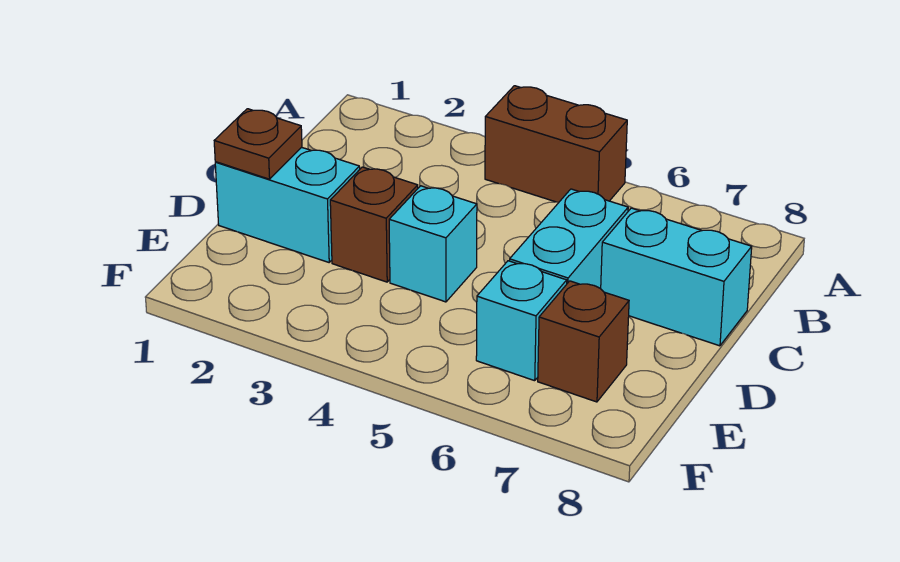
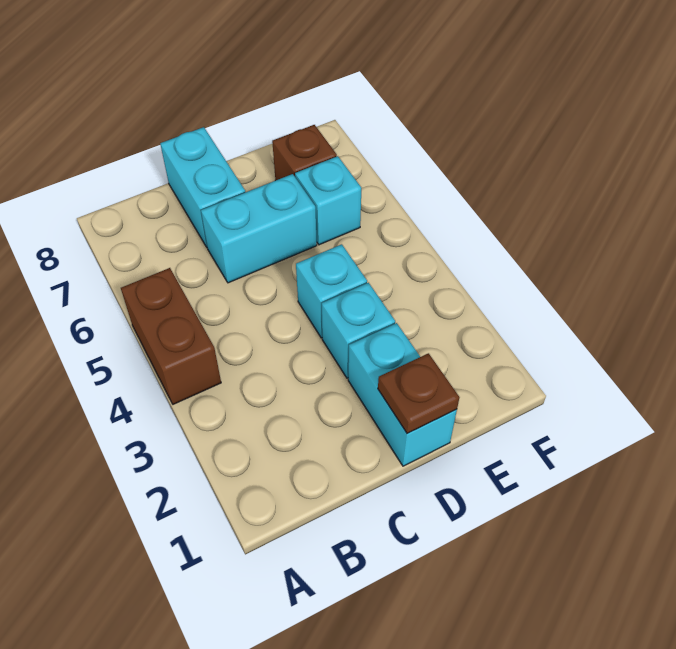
brown 1x1 brick [330,167,418,282] -> cyan 1x1 brick [322,283,395,378]

